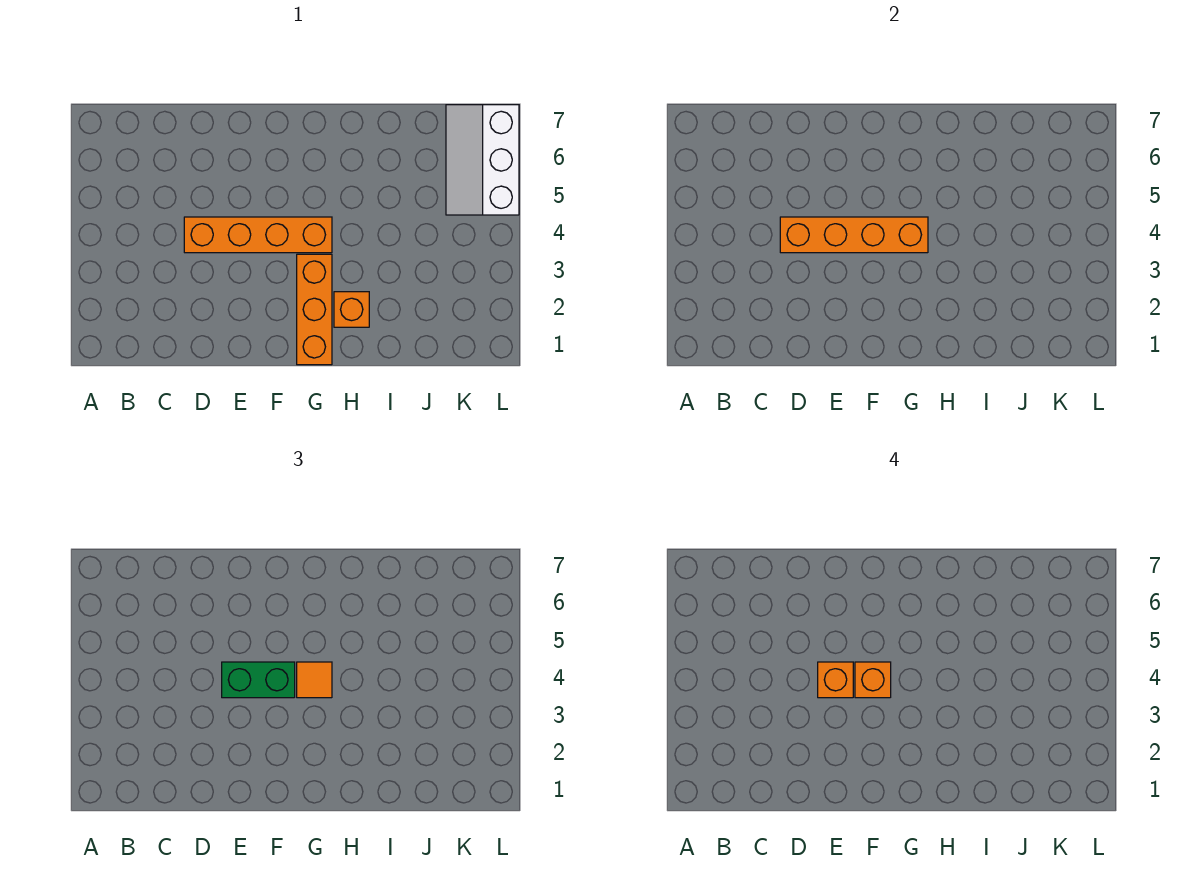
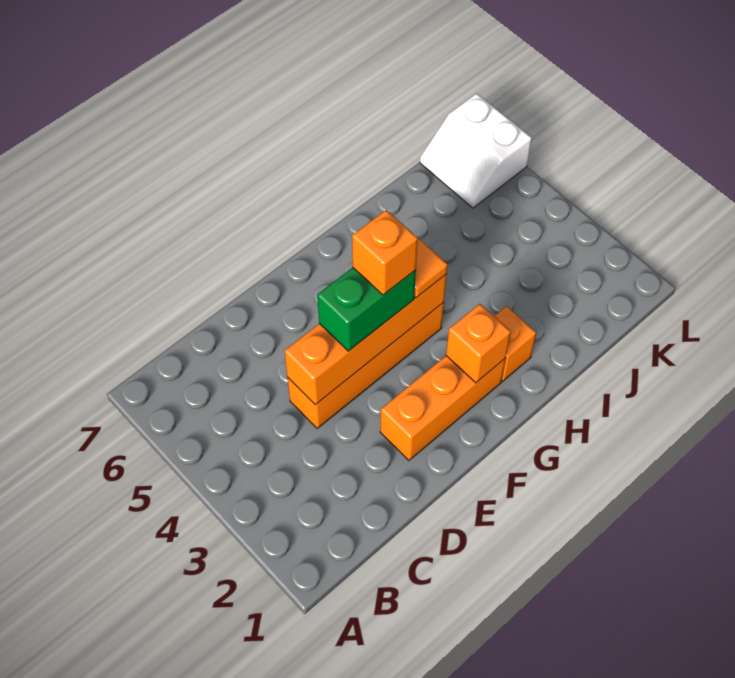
orange 1x1 brick [818,662,853,698] -> orange 1x1 brick moved to [446,304,511,383]
orange 1x3 brick [297,254,332,365] -> orange 1x3 brick turned to [380,356,506,460]
white 2x3 slope [446,105,519,215] -> white 2x2 slope [420,93,532,208]

